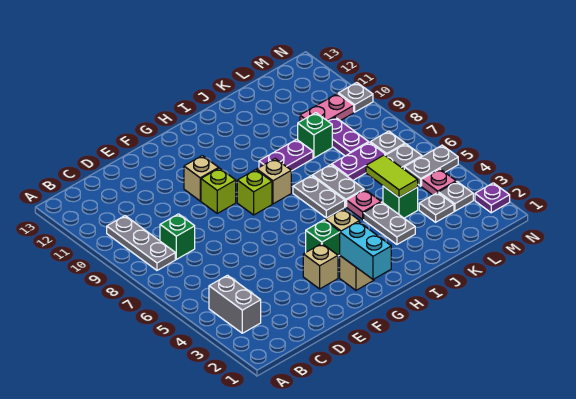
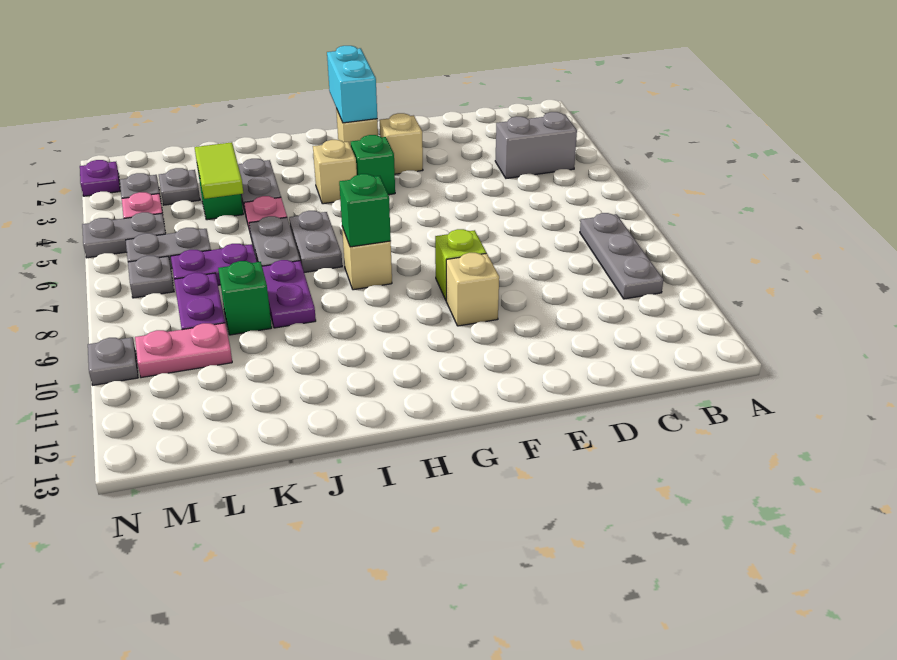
grey 1x2 brick [209,275,261,333] -> grey 1x2 brick turned to [495,112,577,178]
green 1x1 brick [160,214,195,259] -> green 1x1 brick moved to [339,174,391,247]
lime 1x1 brick [237,170,272,215] -> none
purple 1x2 plate [259,139,313,171] -> purple 1x2 plate turned to [262,260,316,328]

